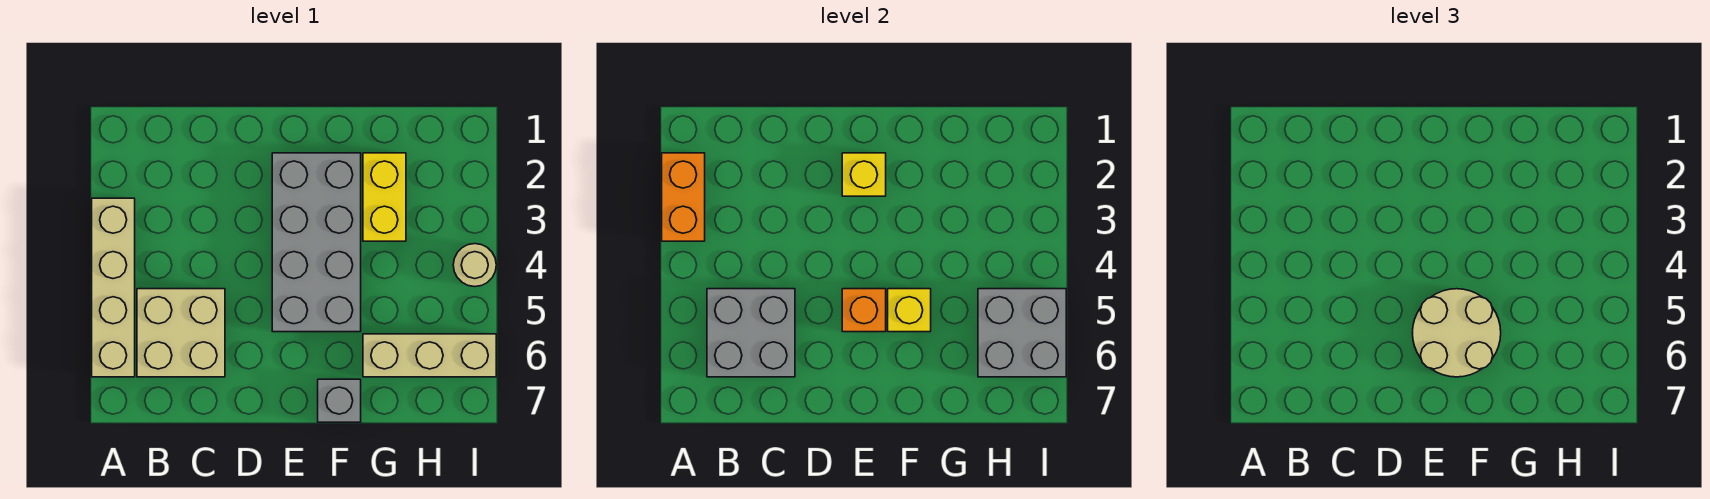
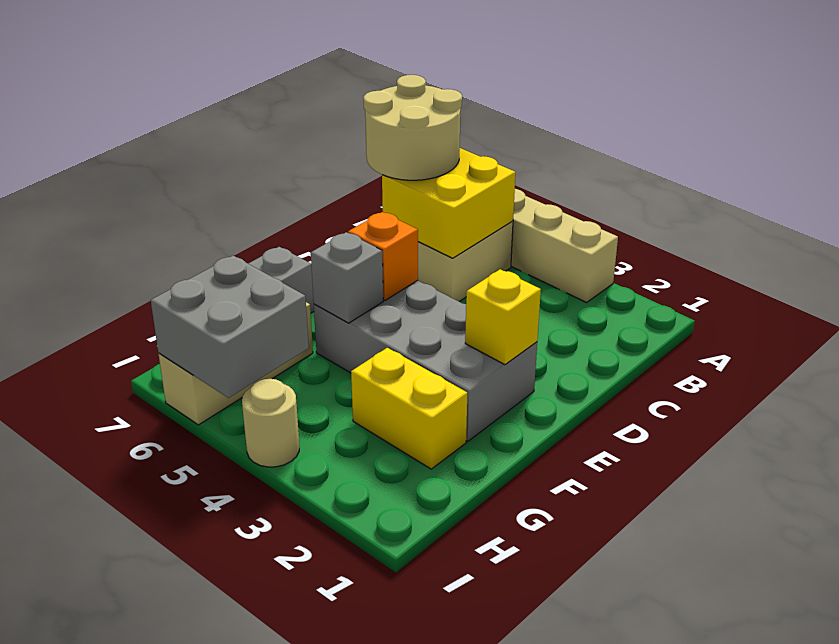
orange 1x2 brick [662,153,705,241] -> none
grey 2x2 brick [707,289,795,377] -> yellow 2x2 brick [382,148,516,258]
tan 2x2 round brick [1413,289,1501,377] -> tan 2x2 round brick moved to [364,75,462,180]
yellow 1x1 brick [888,289,931,332] -> grey 1x1 brick [311,232,383,323]

